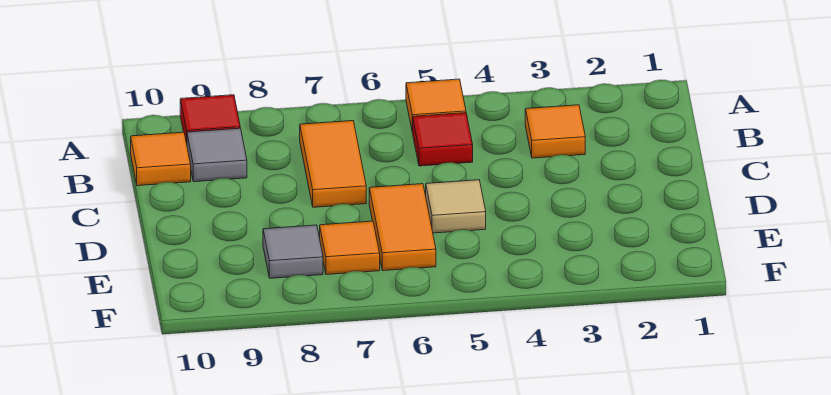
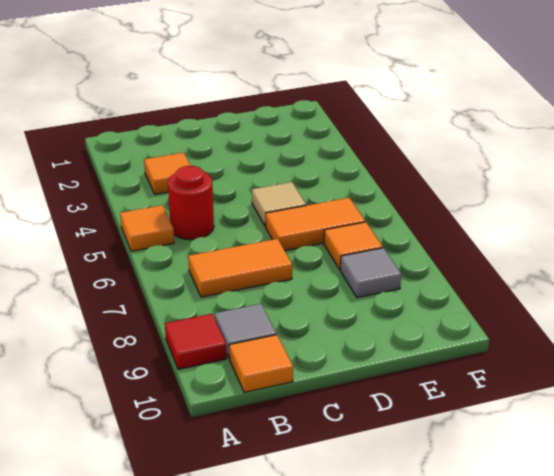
red 1x1 tile [413,113,473,166] -> red 1x1 round brick [168,166,214,240]

